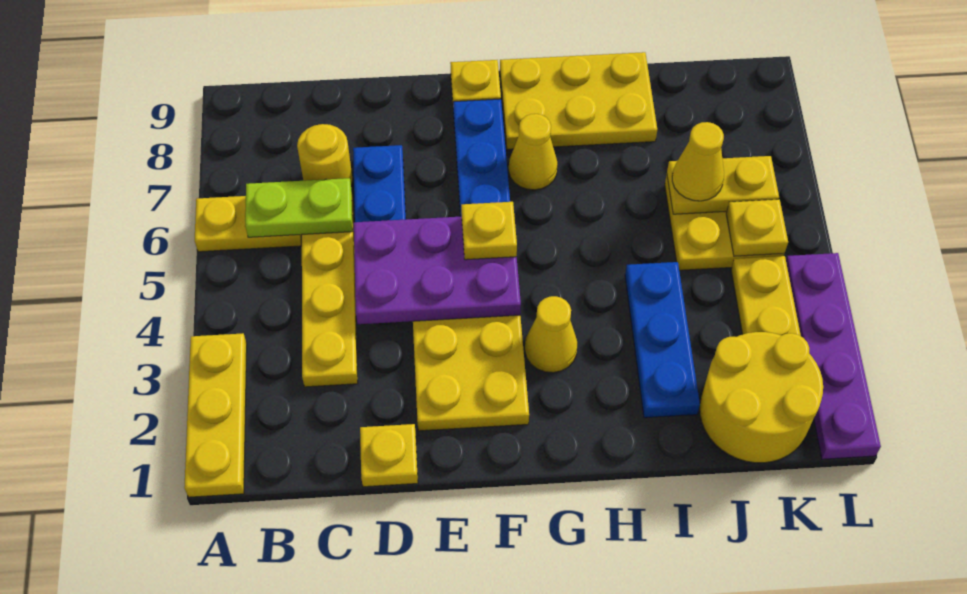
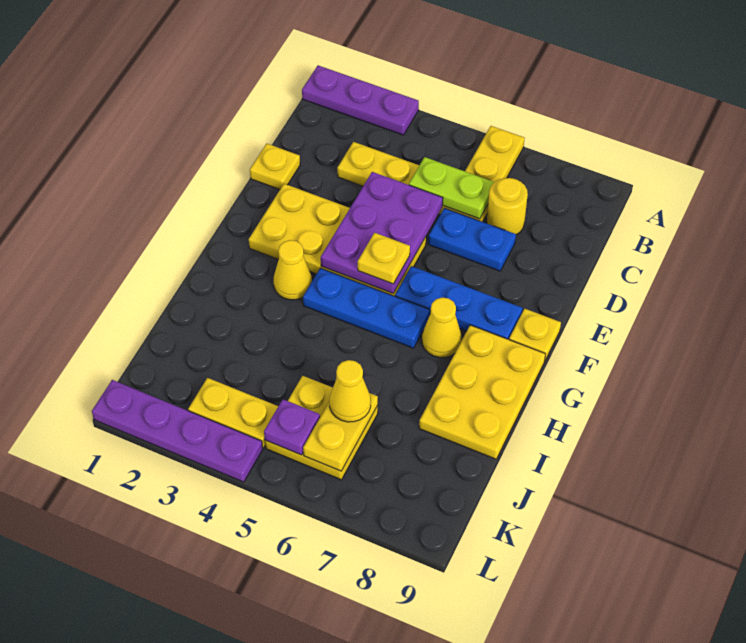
yellow 1x3 plate [184,333,247,497] -> purple 1x3 plate [302,65,419,135]
lime 1x2 plate [245,178,353,237] -> lime 1x2 plate turned to [409,157,494,219]
blue 1x3 plate [625,262,700,418] -> blue 1x3 plate moved to [303,268,430,348]
yellow 2x2 round brick [700,332,823,463] -> none
yellow 1x1 plate [726,199,788,256] -> purple 1x1 plate [264,399,320,455]

